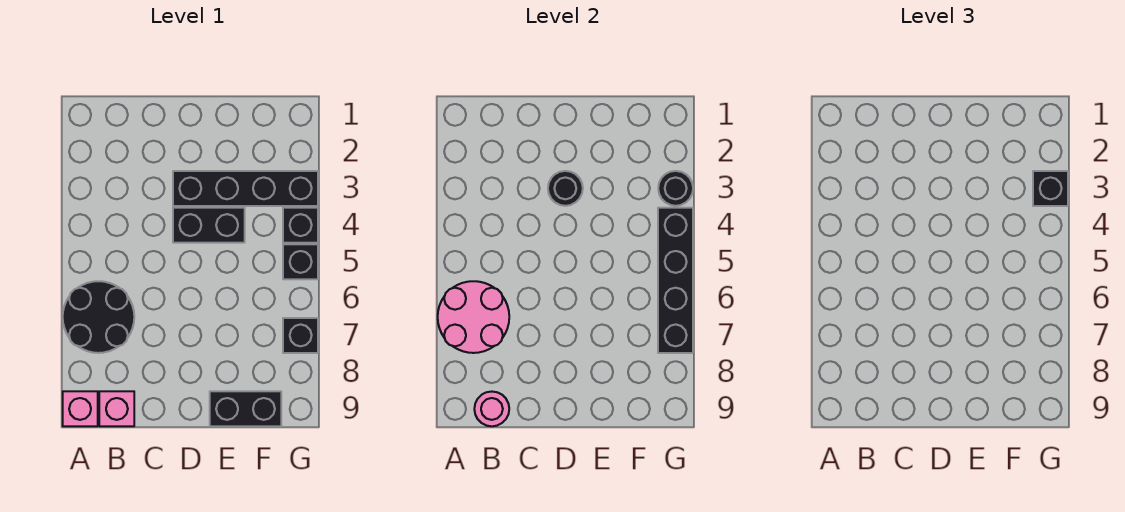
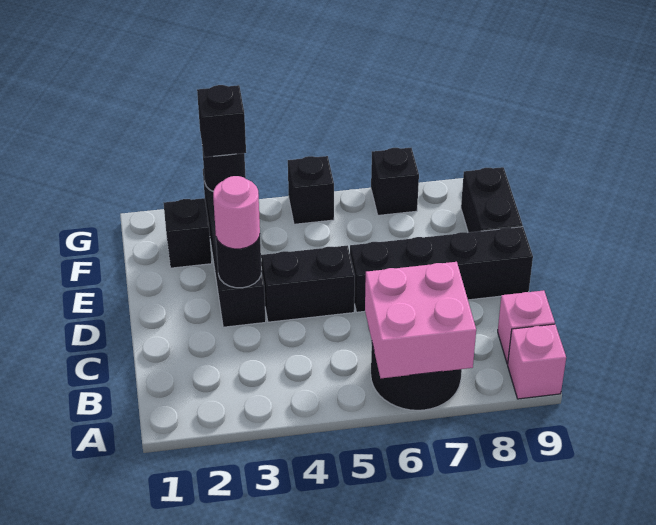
pink 2x2 round brick [438,281,509,353] -> pink 2x2 brick [365,262,476,378]
pink 1x1 round brick [474,392,509,426] -> pink 1x1 round brick moved to [213,176,260,249]
black 1x2 brick [173,208,245,243] -> black 1x2 brick turned to [261,245,355,322]
black 1x1 brick [283,208,318,243] -> black 1x1 brick moved to [164,198,212,268]
black 1x4 brick [658,208,693,353] -> black 1x4 brick moved to [350,227,533,312]

